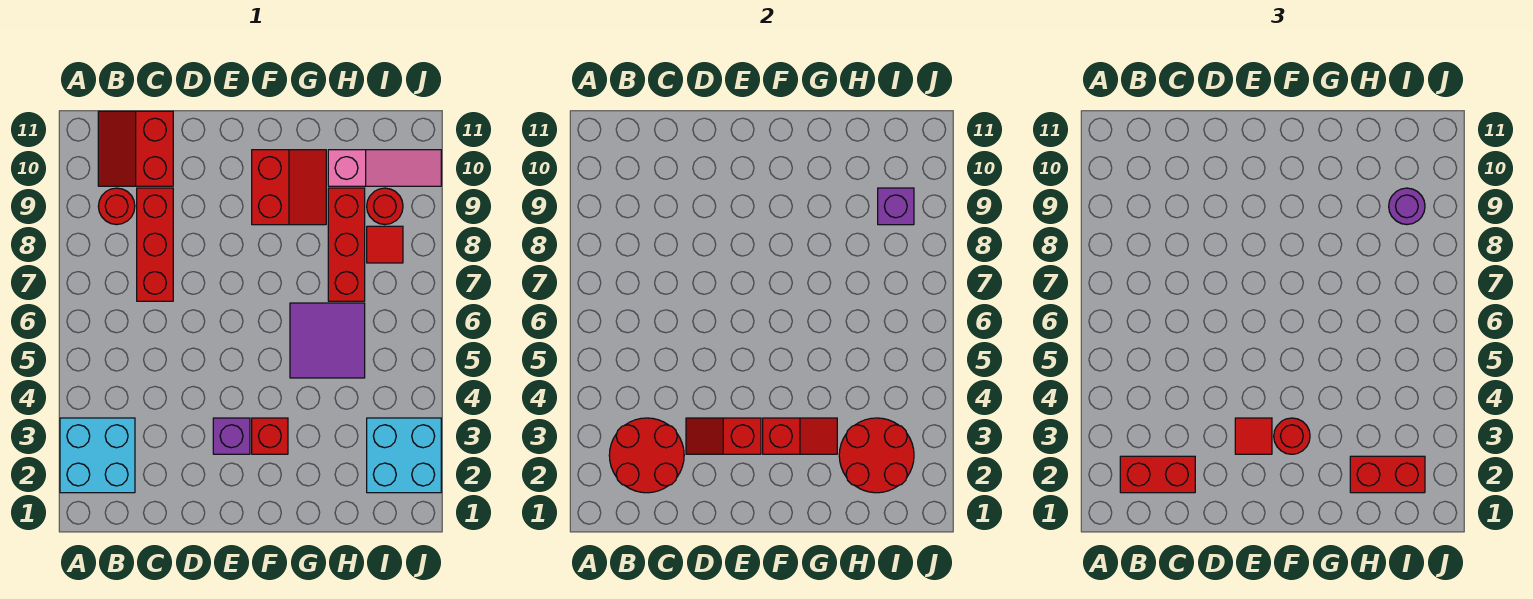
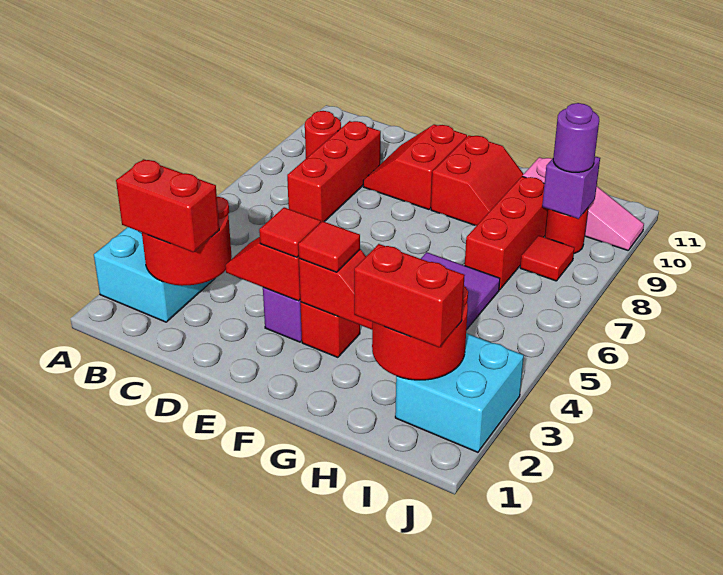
red 2x2 slope [98,111,173,186] -> red 2x2 slope moved to [363,124,467,209]
red 1x1 round brick [1274,418,1310,454] -> red 1x1 tile [298,221,360,272]

